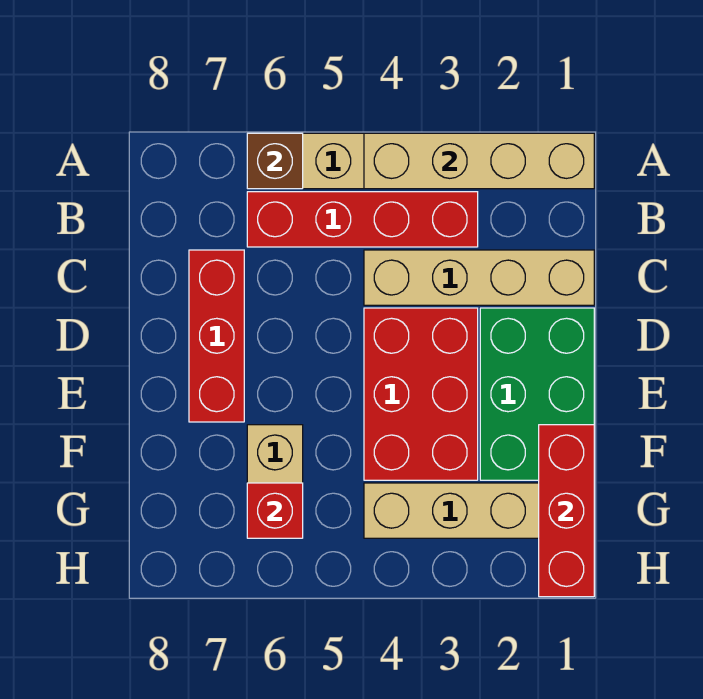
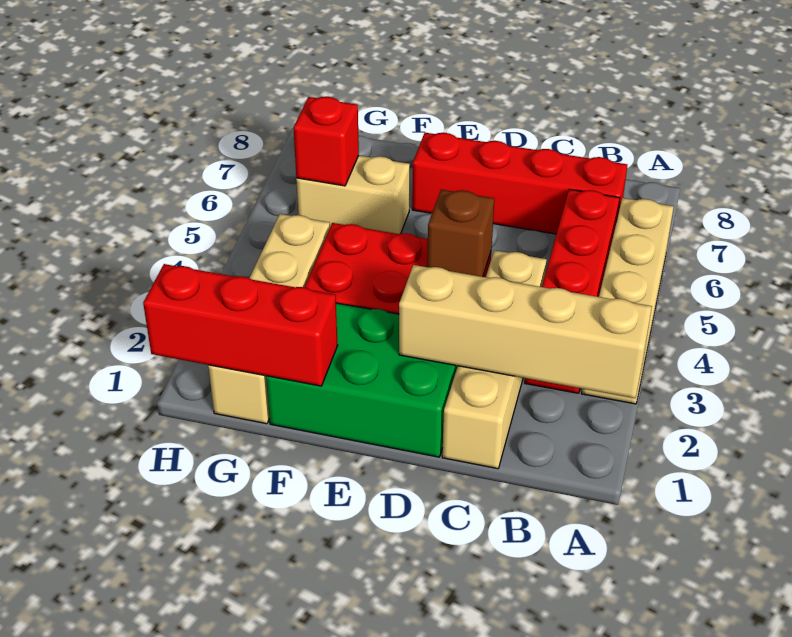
tan 1x4 brick [364,133,594,189] -> tan 1x4 brick turned to [399,265,652,398]
brown 1x1 brick [247,133,303,189] -> brown 1x1 brick moved to [427,190,494,277]
red 1x3 brick [189,250,244,422] -> red 1x4 brick [412,133,627,234]

